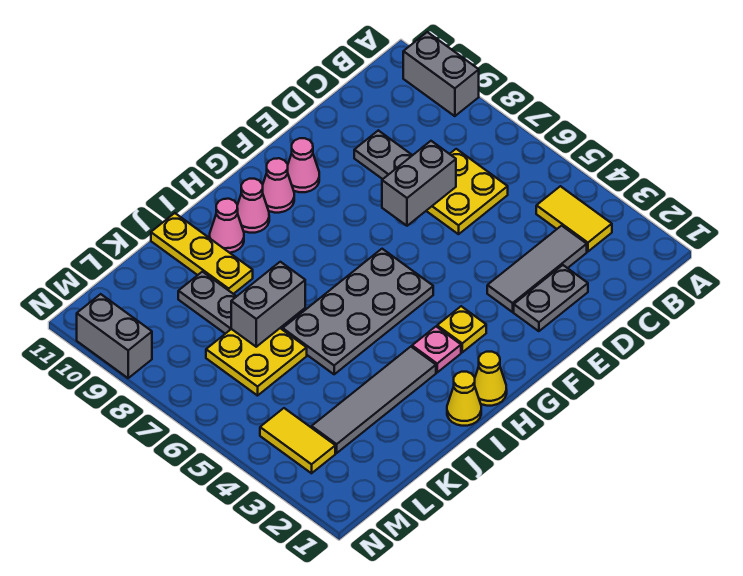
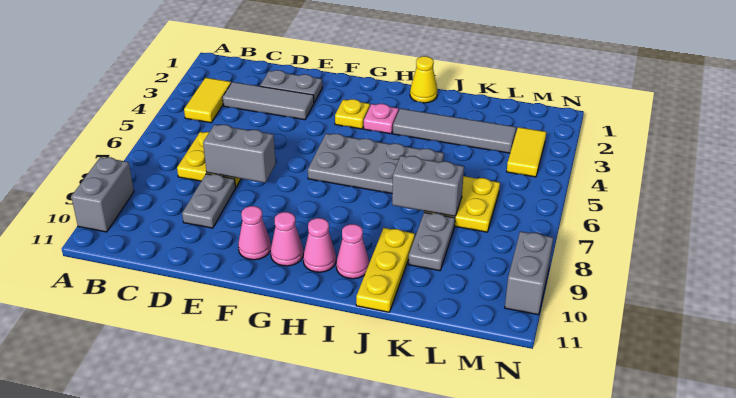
yellow 1x1 cone [475,352,507,406] -> none

